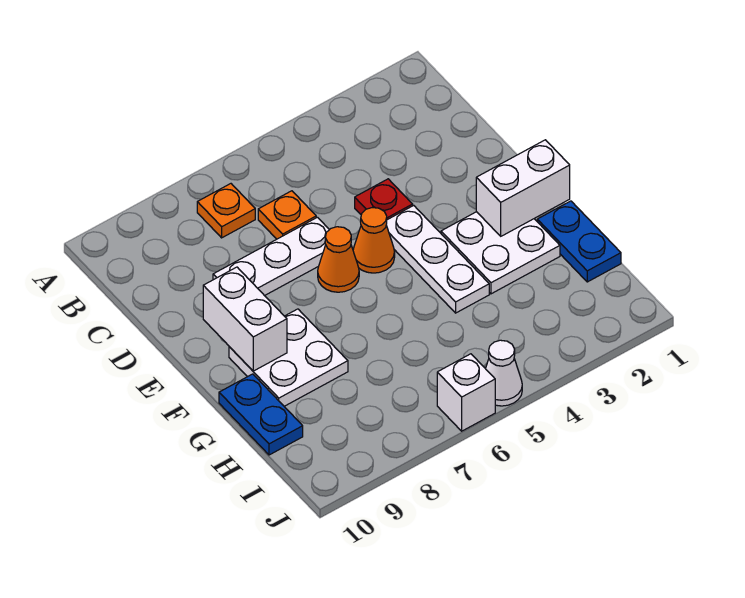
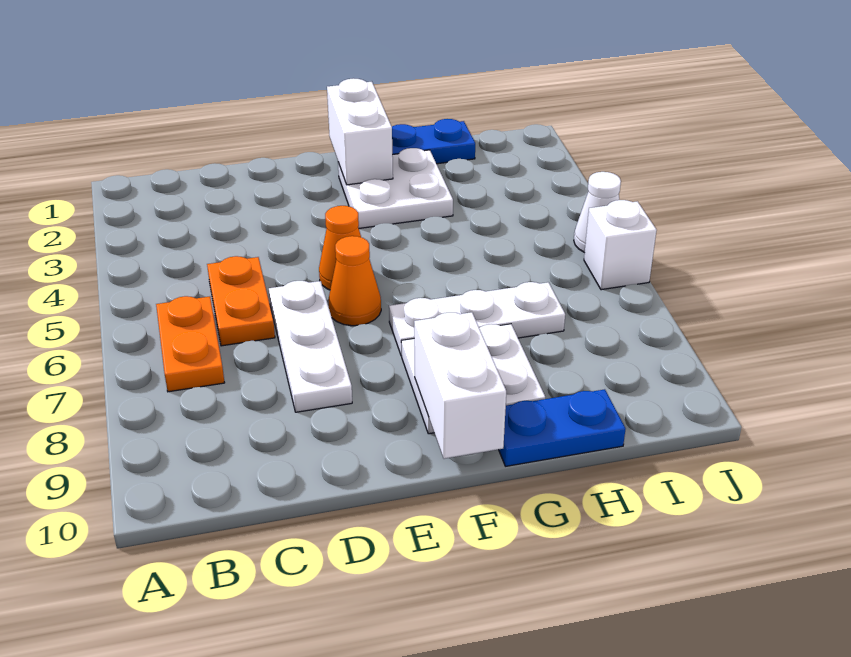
orange 1x1 plate [197,184,255,238] -> orange 1x2 plate [156,296,225,392]
orange 1x1 plate [258,191,316,239] -> orange 1x2 plate [207,256,275,346]
red 1x1 plate [355,179,413,220] -> none
white 1x3 plate [386,205,489,313] -> white 1x3 plate moved to [389,282,565,356]
white 1x2 brick [203,267,287,371] -> white 1x2 brick turned to [414,312,506,459]

